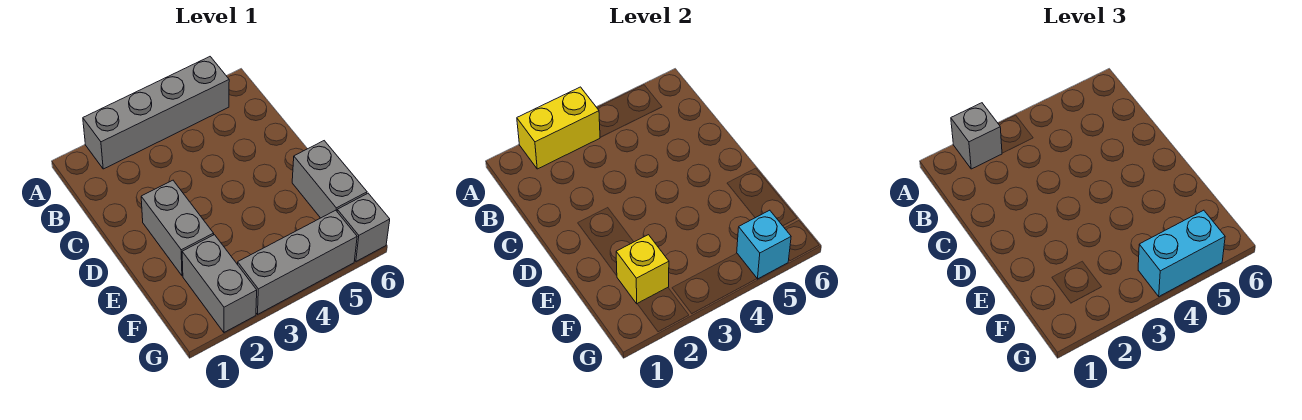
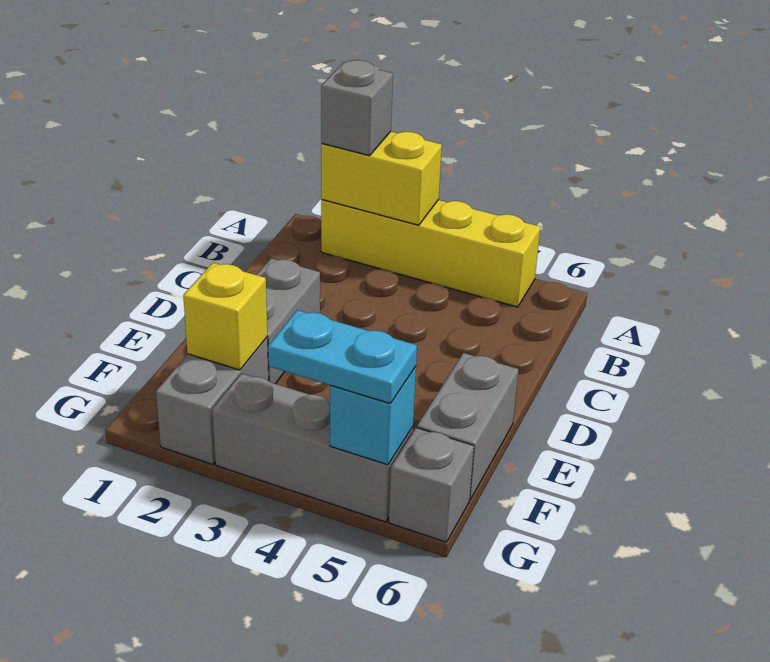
grey 1x4 brick [83,57,229,169] -> yellow 1x4 brick [321,200,541,307]
cyan 1x2 brick [1138,210,1225,296] -> cyan 1x2 plate [268,310,417,404]

